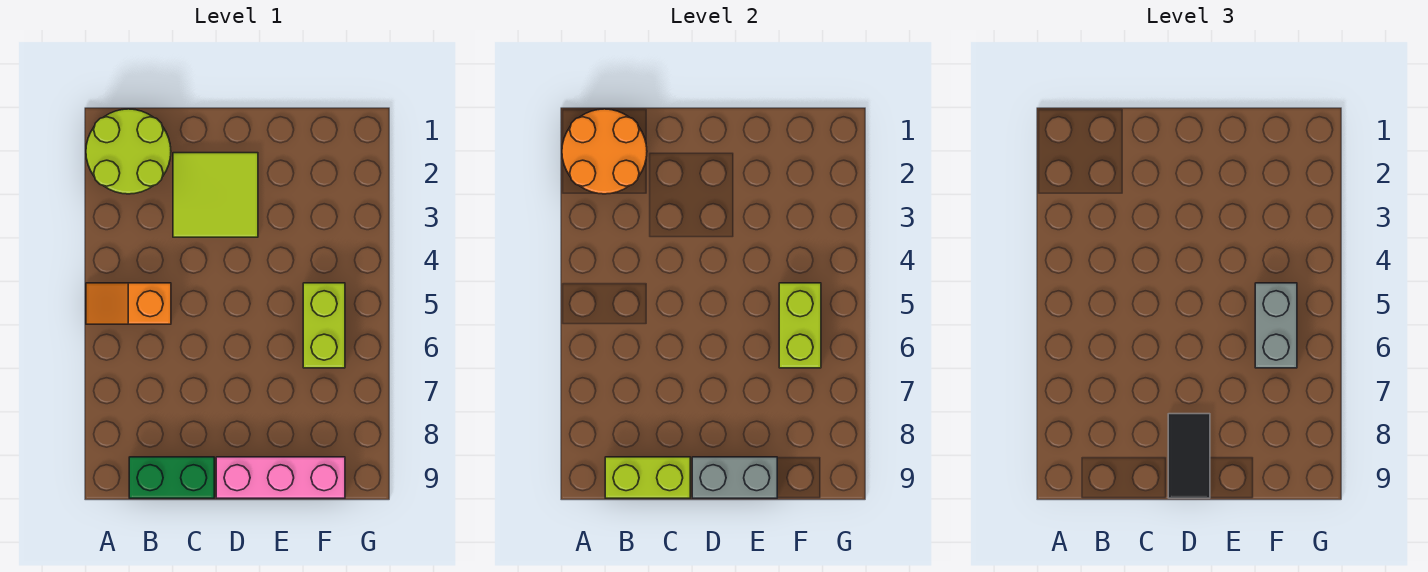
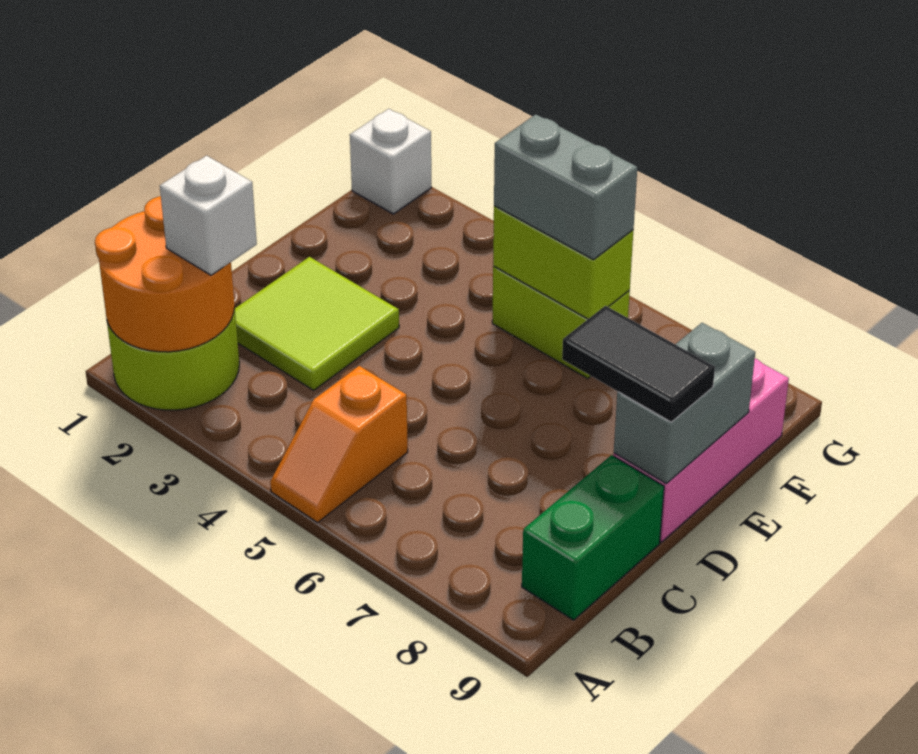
none -> white 1x1 brick [160,156,257,275]
lime 1x2 brick [605,457,690,498] -> none
none -> white 1x1 brick [350,109,431,214]

